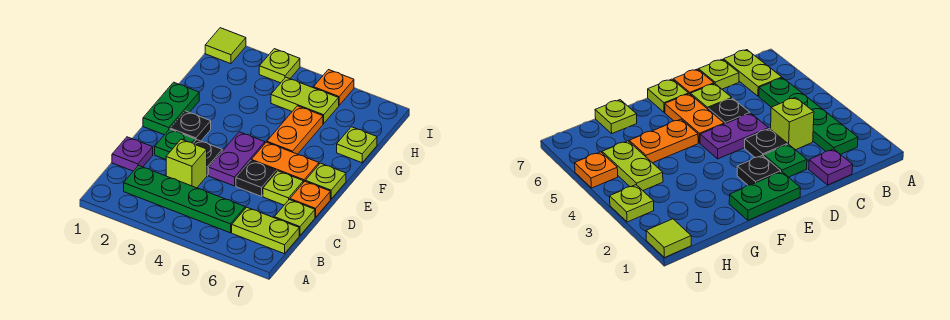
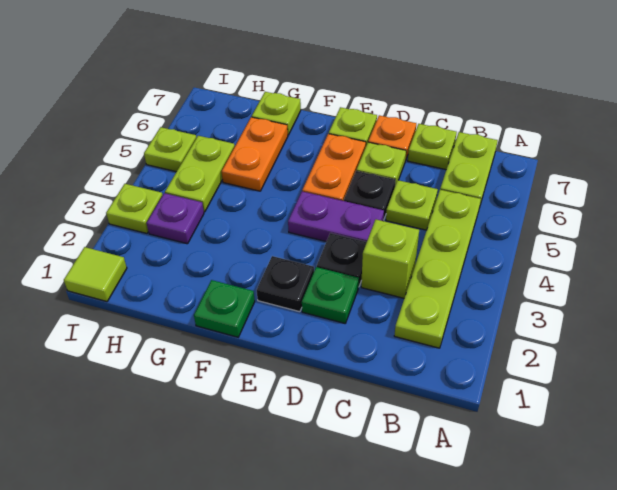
green 1x4 plate [124,166,245,233] -> lime 1x4 plate [394,190,481,348]
purple 1x1 plate [112,137,153,171] -> purple 1x1 plate moved to [147,193,204,244]
none -> lime 1x1 plate [386,180,438,230]
green 1x2 plate [143,82,199,135] -> green 1x1 plate [194,280,255,337]
orange 1x2 plate [267,106,323,154] -> orange 1x2 plate turned to [222,117,288,191]
orange 1x1 plate [314,70,354,105] -> lime 1x1 plate [144,127,197,172]

